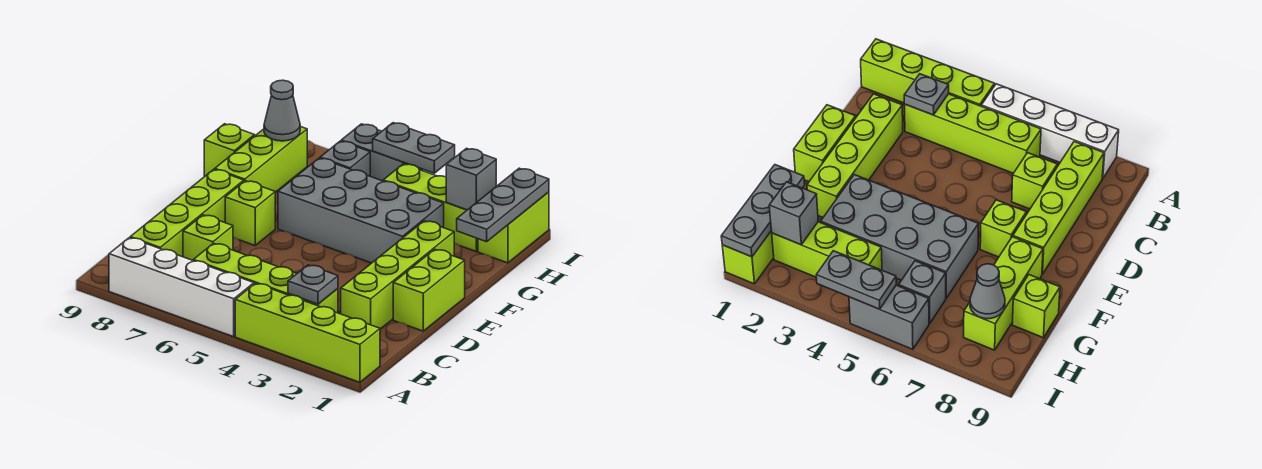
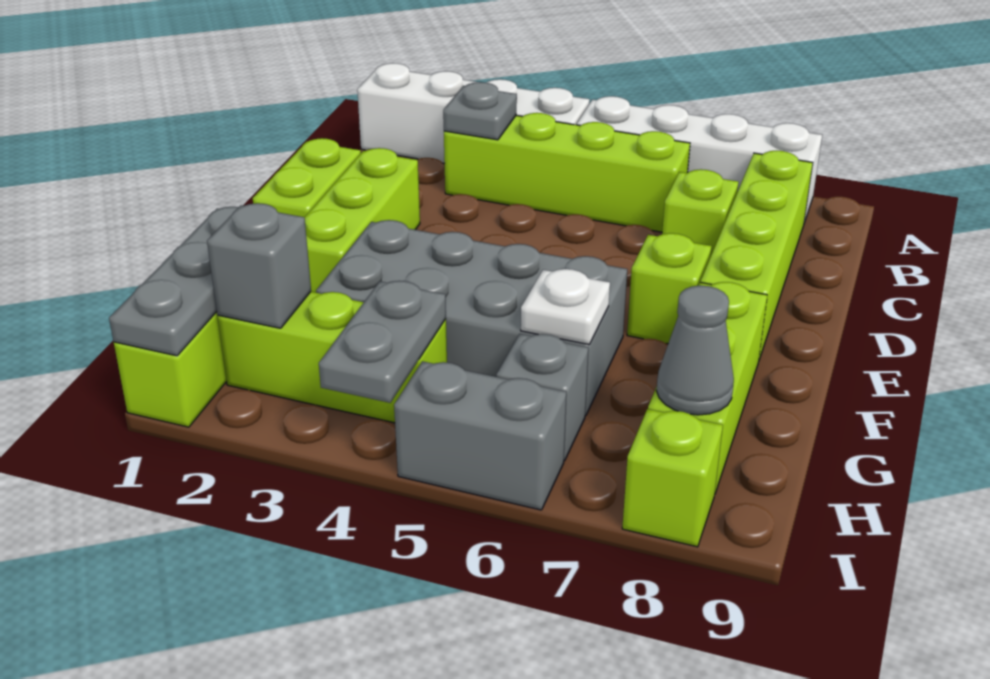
lime 1x4 brick [235,283,380,382] -> white 1x4 brick [357,63,590,163]
lime 1x4 brick [341,221,454,329] -> lime 1x3 brick [305,148,420,293]
none -> white 1x1 plate [521,269,610,345]
lime 1x1 brick [204,124,255,177] -> lime 1x1 brick moved to [622,409,723,547]
grey 1x2 plate [373,123,455,173] -> grey 1x2 plate turned to [319,281,446,403]

